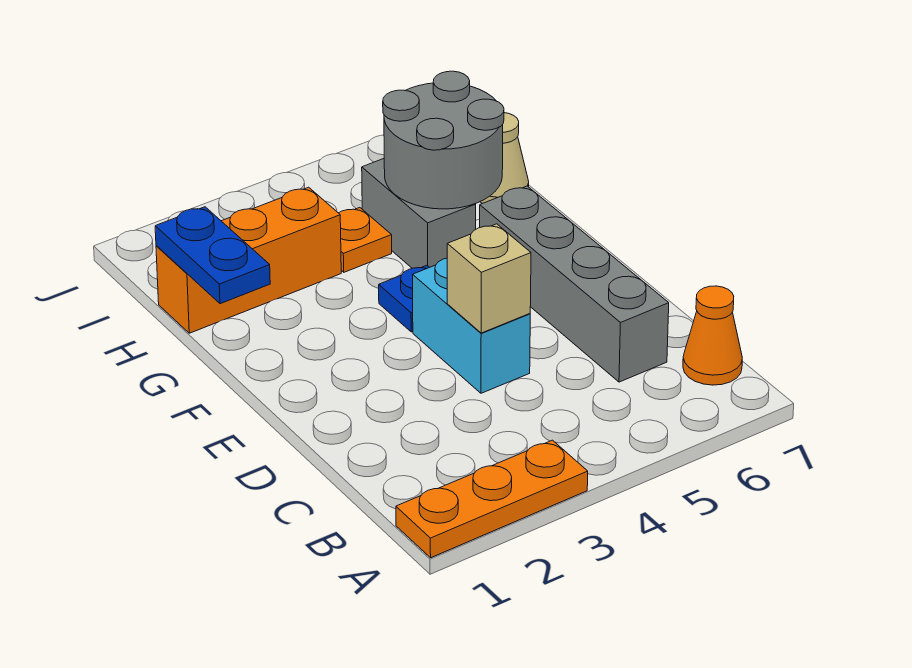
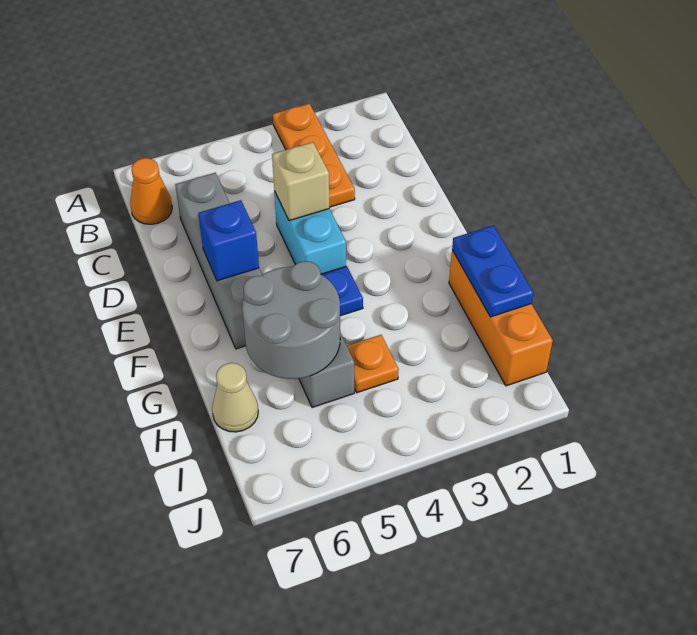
orange 1x3 plate [396,440,588,558] -> orange 1x3 plate turned to [273,104,355,207]
none -> blue 1x1 brick [198,200,259,281]
orange 1x3 brick [156,187,341,333] -> orange 1x3 brick turned to [449,250,553,386]

